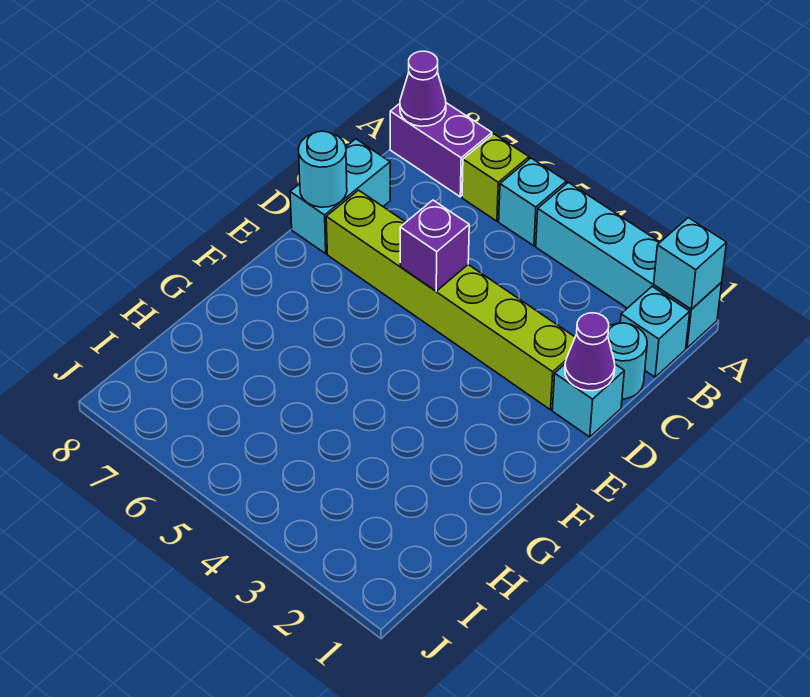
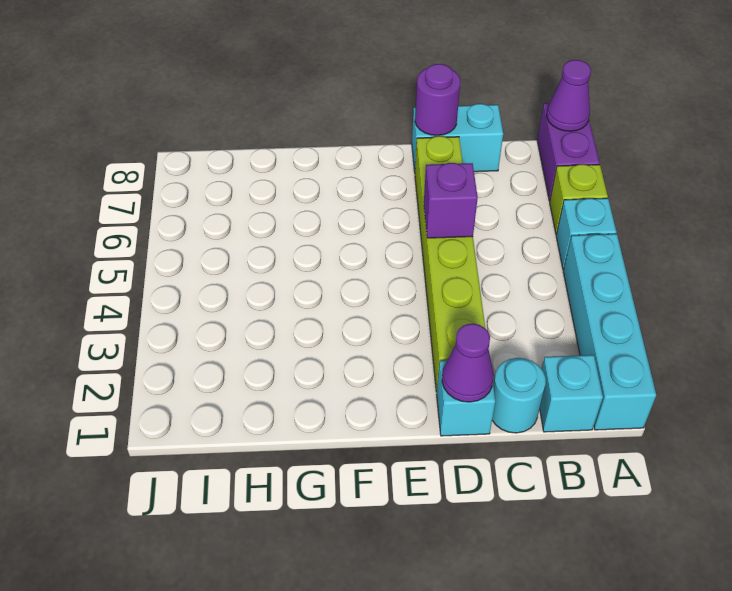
cyan 1x1 brick [654,218,727,309] -> none
cyan 1x1 round brick [298,131,347,207] -> purple 1x1 round brick [415,64,461,135]

